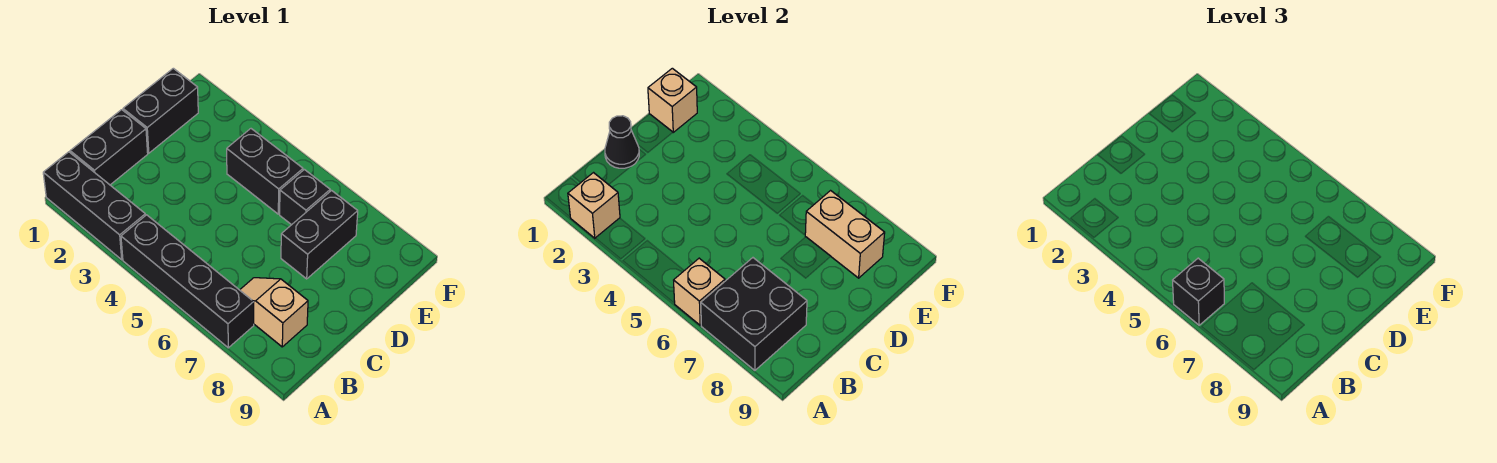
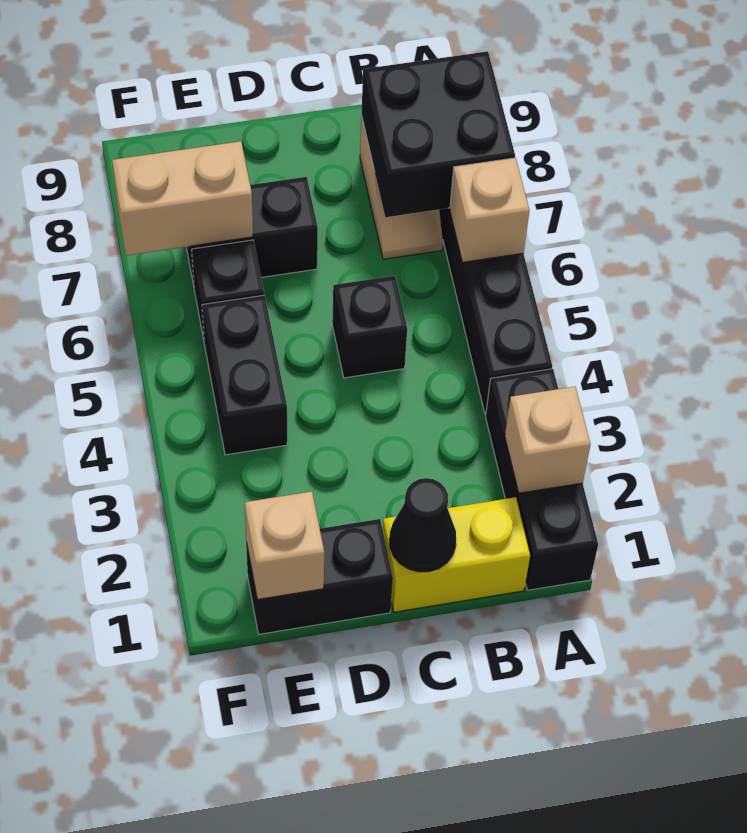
black 1x1 brick [1173,258,1224,325] -> black 1x1 brick moved to [332,276,407,378]
black 1x2 brick [70,110,148,185] -> yellow 1x2 brick [383,497,530,612]
tan 1x2 brick [805,191,885,278] -> tan 1x2 brick turned to [112,141,253,256]

